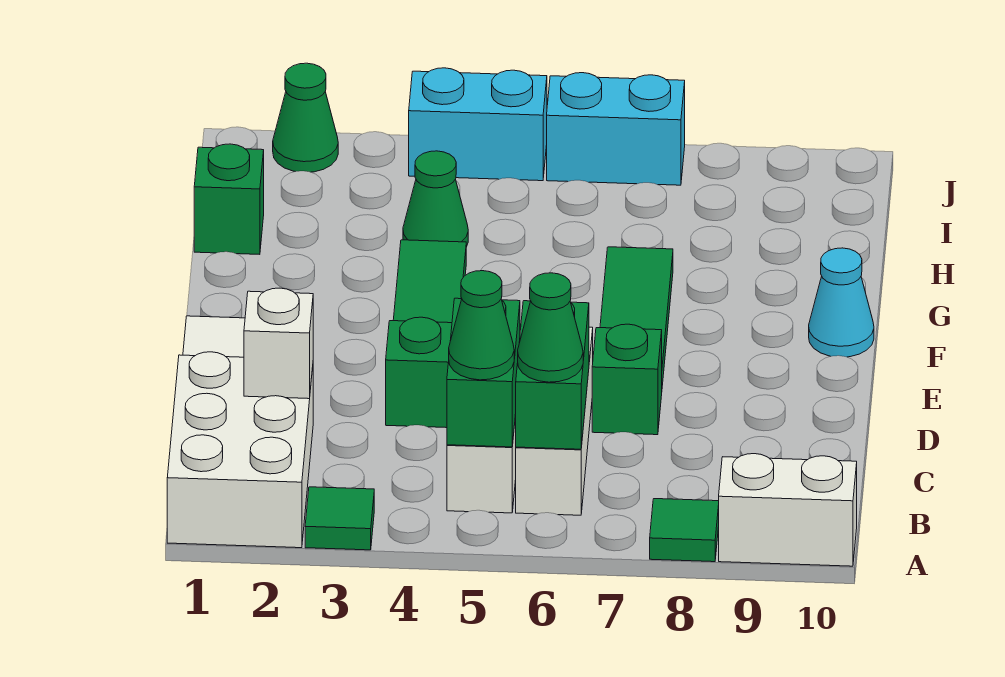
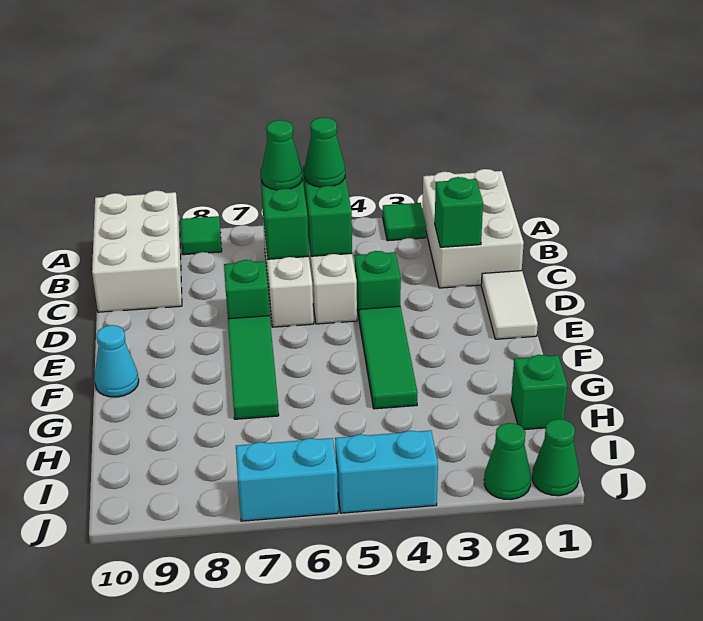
white 1x2 brick [719,454,857,566] -> white 2x3 brick [92,190,182,312]
white 1x1 brick [244,288,313,399] -> green 1x1 brick [435,177,483,247]
green 1x1 cone [403,151,468,247] -> green 1x1 cone moved to [532,419,579,496]

